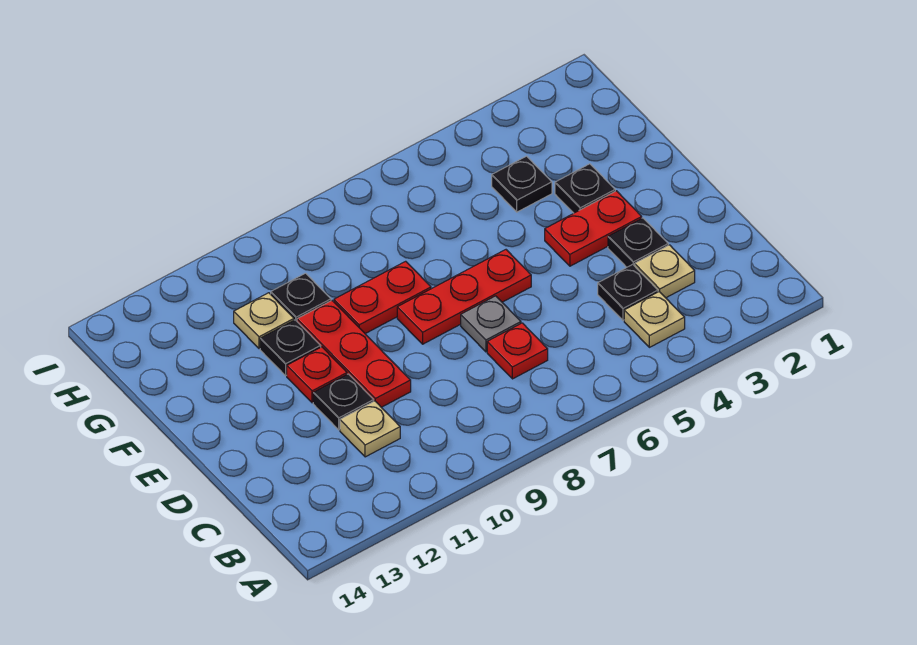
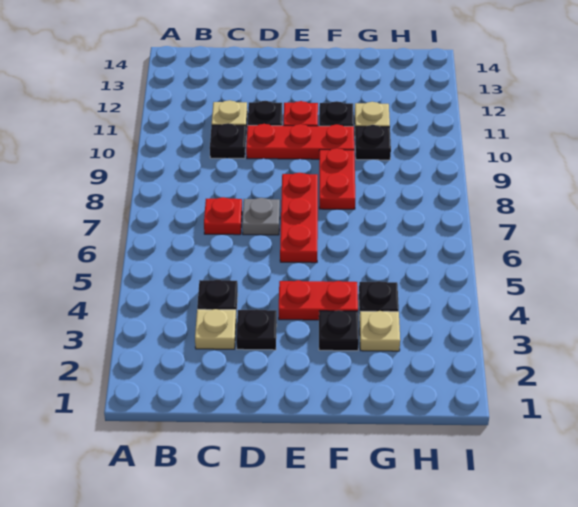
tan 1x1 plate [624,292,685,347] -> tan 1x1 plate moved to [360,311,400,351]
none -> black 1x1 plate [210,123,246,159]
red 1x2 plate [545,191,642,266] -> red 1x2 plate turned to [279,280,358,320]

